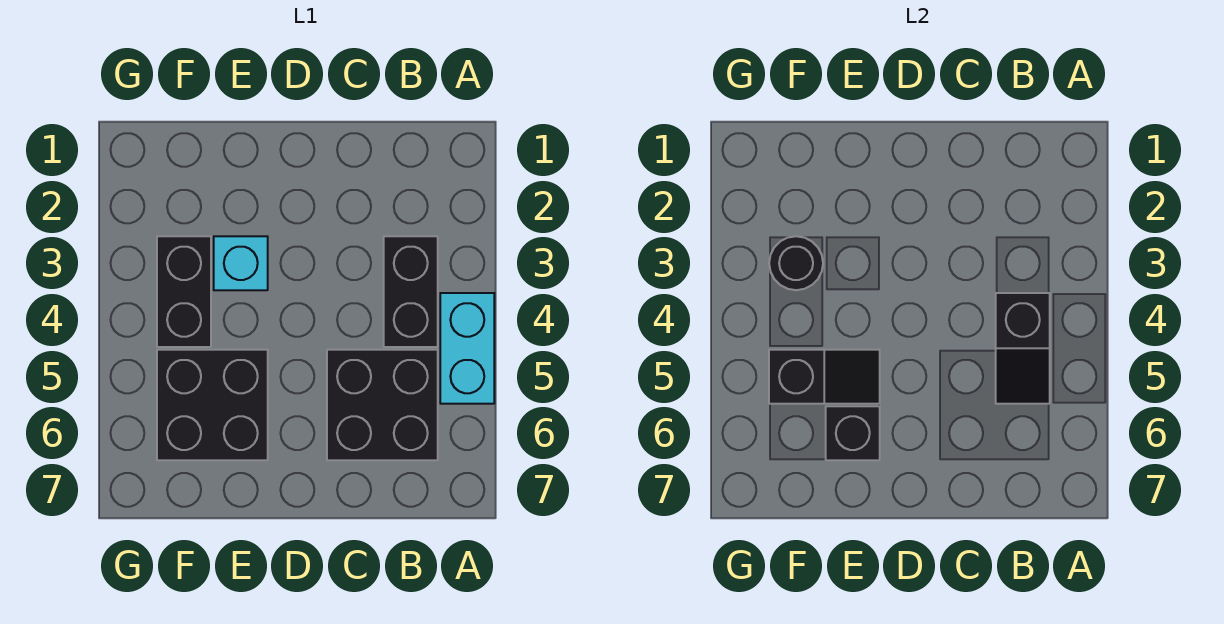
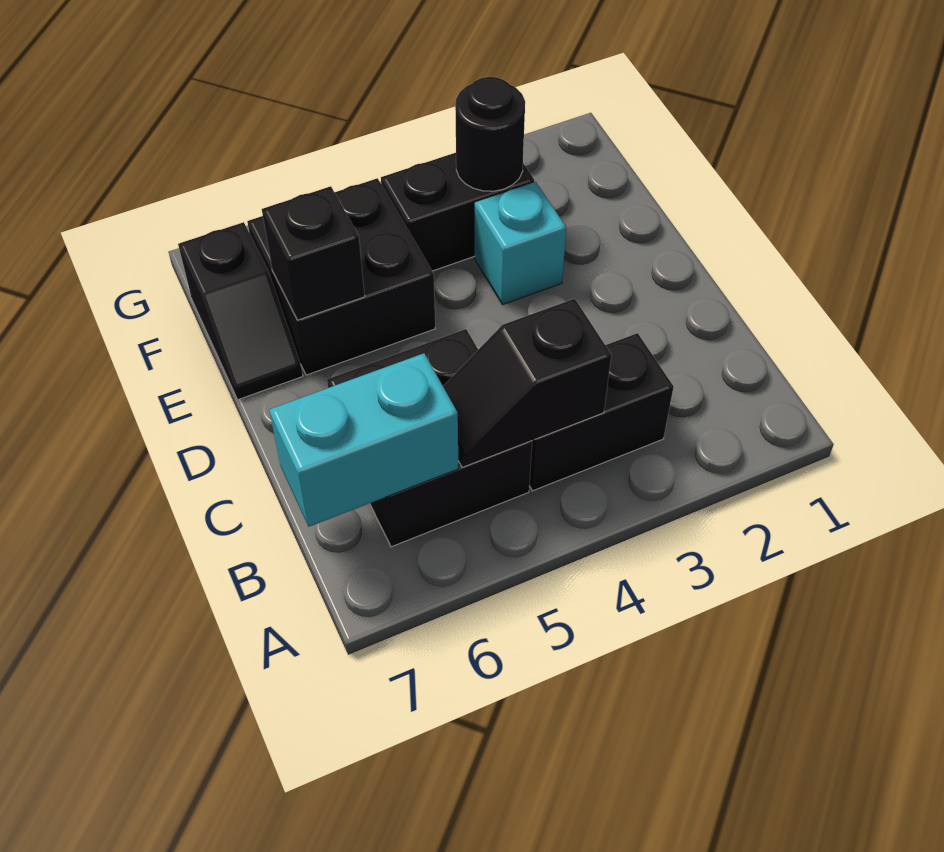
cyan 1x2 brick [440,293,494,404] -> cyan 1x2 brick moved to [269,353,458,527]
black 1x2 slope [769,350,880,404] -> black 1x2 slope moved to [178,222,303,400]

